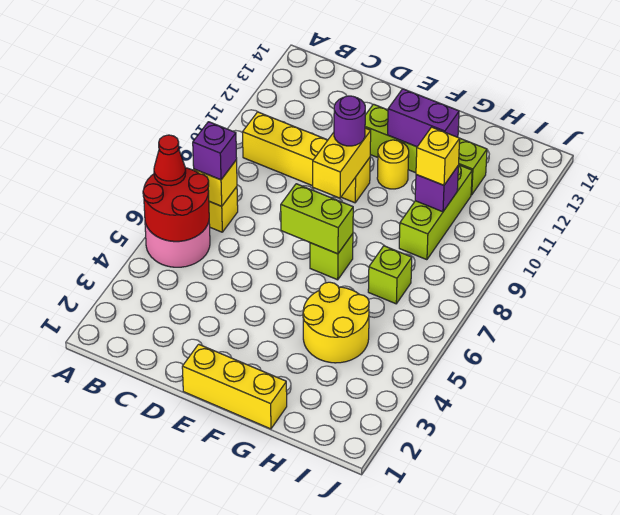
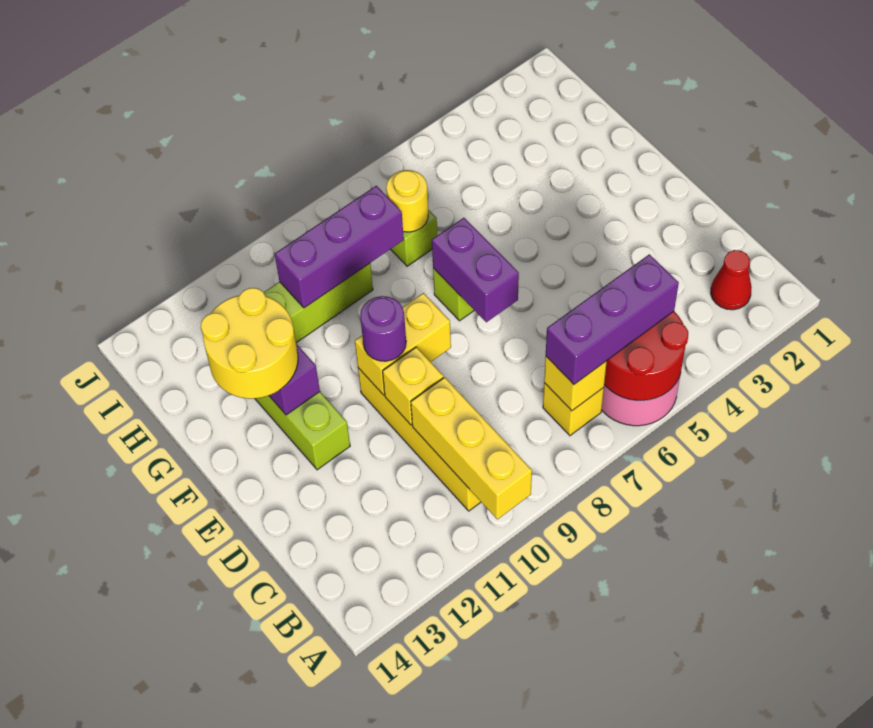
red 1x1 cone [154,135,186,186] -> red 1x1 cone moved to [711,250,752,310]
purple 1x1 brick [193,122,237,180] -> purple 1x3 brick [546,254,679,384]
yellow 1x3 brick [182,344,287,429] -> yellow 1x3 brick moved to [411,377,532,519]
lime 1x2 brick [281,184,353,254] -> purple 1x2 brick [432,218,519,322]
yellow 1x1 round brick [377,140,409,189] -> yellow 1x1 round brick moved to [386,170,428,232]
yellow 2x2 round brick [303,282,369,363] -> yellow 2x2 round brick moved to [201,288,298,399]
purple 1x1 brick [415,166,458,212] -> purple 1x3 brick [275,186,404,308]
yellow 1x1 brick [416,127,460,185] -> yellow 1x1 brick moved to [383,347,443,425]

